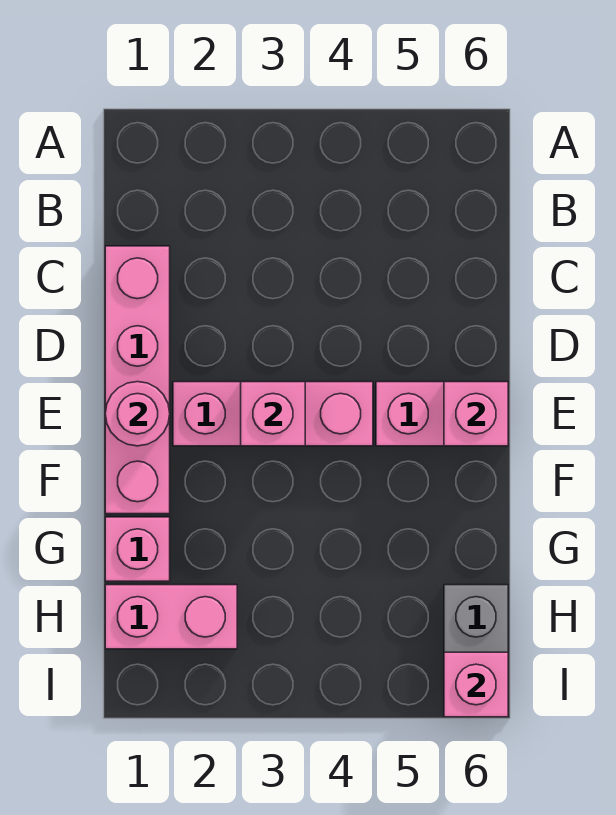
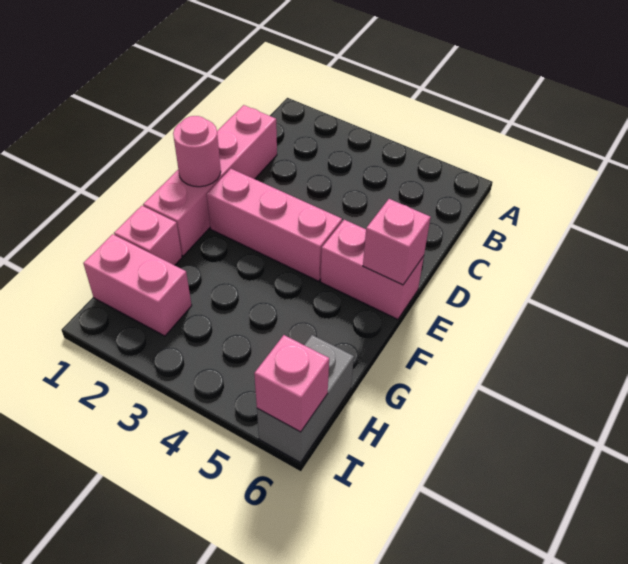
pink 1x1 brick [241,382,305,446] -> none

